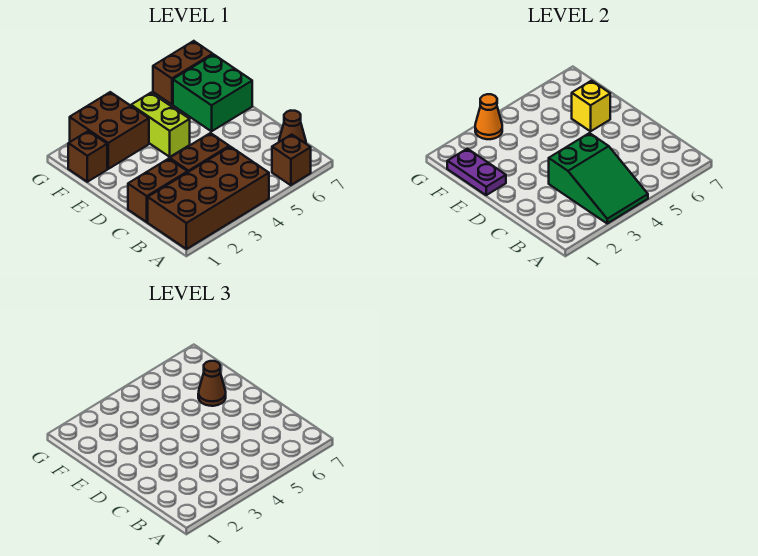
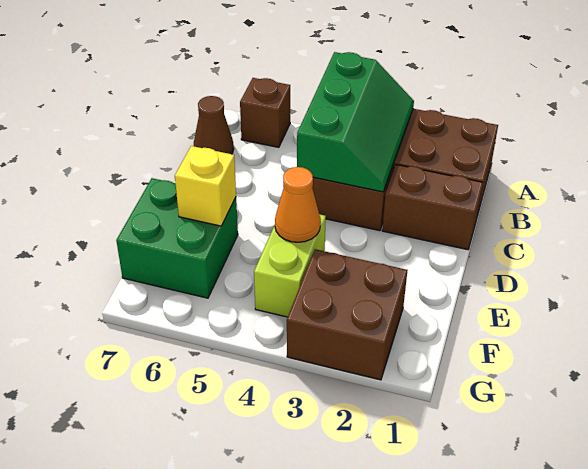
green 2x3 slope [549,133,648,223] -> green 2x3 slope turned to [297,52,414,192]
purple 1x2 plate [447,149,506,195] -> none
brown 1x1 cone [198,361,226,406] -> none
brown 1x1 brick [68,131,107,182] -> none
orange 1x1 cone [475,94,502,139] -> orange 1x1 cone moved to [275,167,321,242]
brown 1x2 brick [153,41,213,104] -> none

